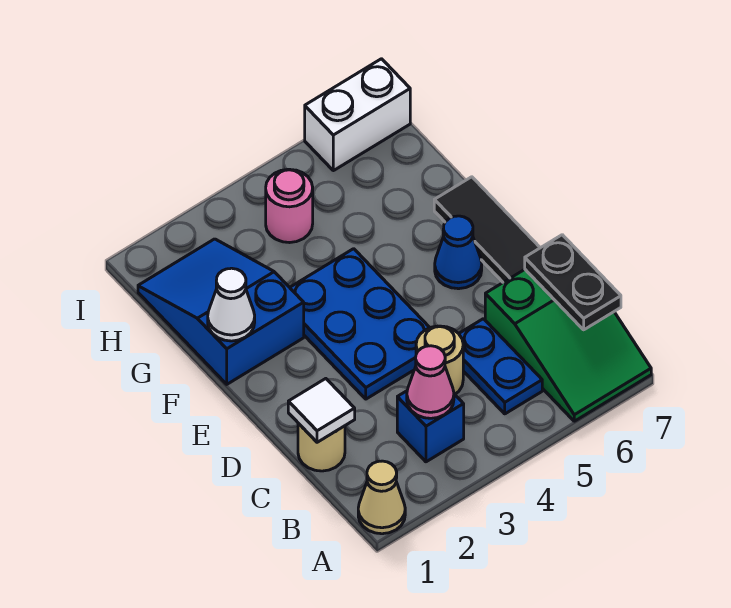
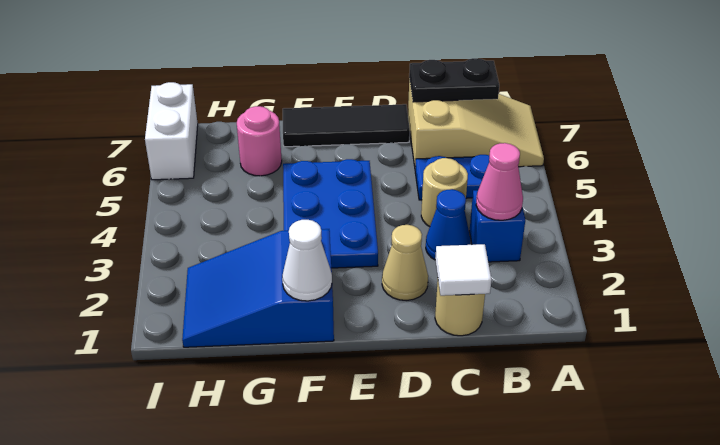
tan 1x1 cone [358,461,405,534] -> tan 1x1 cone moved to [382,225,428,300]
green 2x3 slope [485,270,651,421] -> tan 2x3 slope [408,79,544,167]
blue 2x3 plate [290,249,430,399] -> blue 2x3 plate turned to [283,159,378,268]
blue 1x1 cone [435,216,482,289] -> blue 1x1 cone moved to [426,189,471,260]
pink 1x1 round brick [266,169,313,243] -> pink 1x1 round brick moved to [237,106,282,176]

